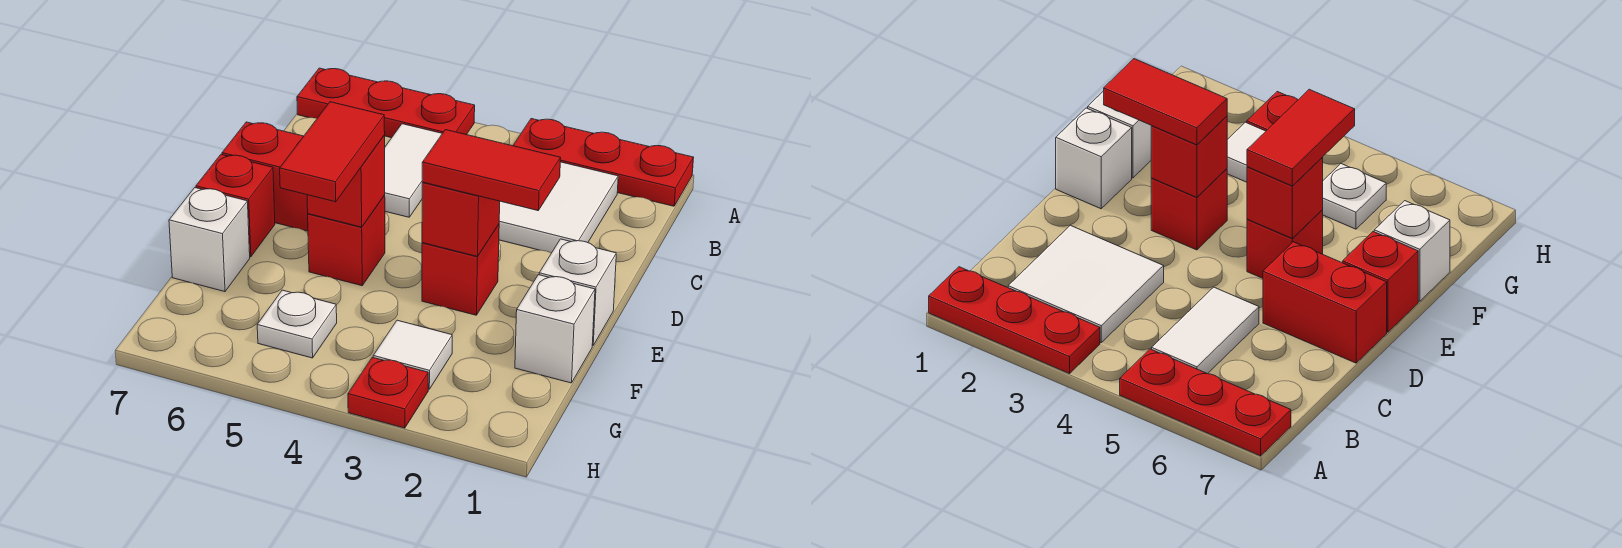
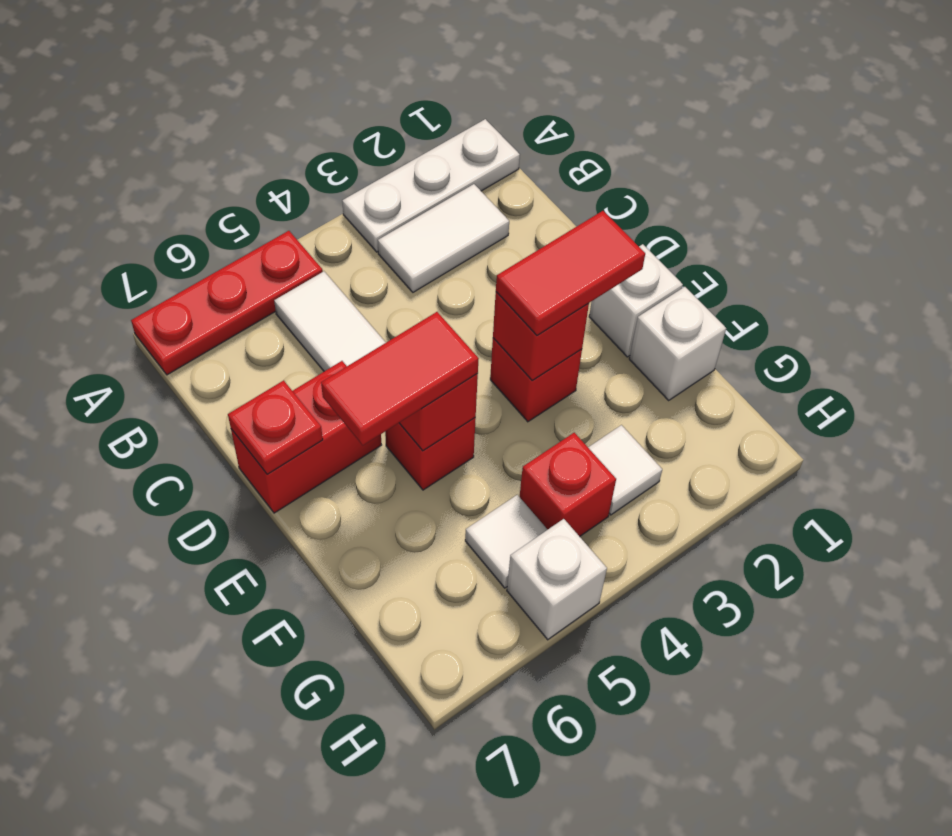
red 1x3 plate [513,119,694,206] -> white 1x3 plate [342,119,520,252]
white 2x2 tile [499,162,618,253] -> white 1x2 tile [378,184,509,292]
red 1x2 tile [280,102,385,202] -> red 1x2 tile turned to [321,312,479,445]
red 1x1 brick [196,154,275,257] -> red 1x1 brick moved to [520,433,616,536]
white 1x1 brick [169,188,250,292] -> white 1x1 brick moved to [507,519,607,640]
white 1x1 plate [257,290,337,358] -> white 1x1 tile [465,495,548,588]
red 1x1 plate [348,357,428,428] -> red 1x1 plate moved to [228,380,323,474]

